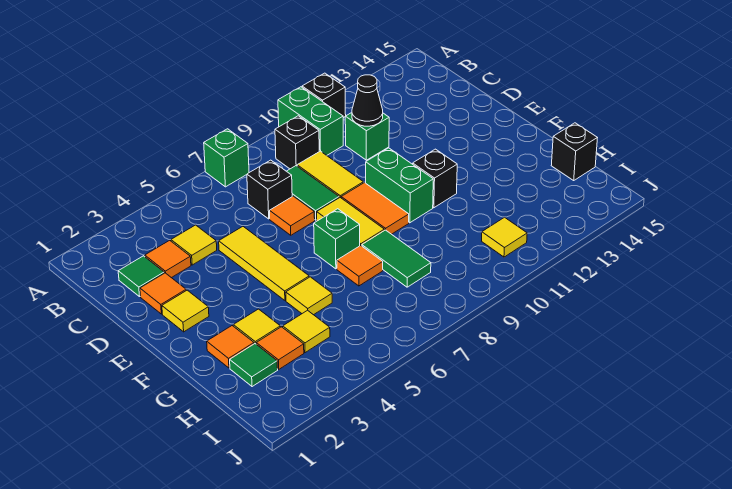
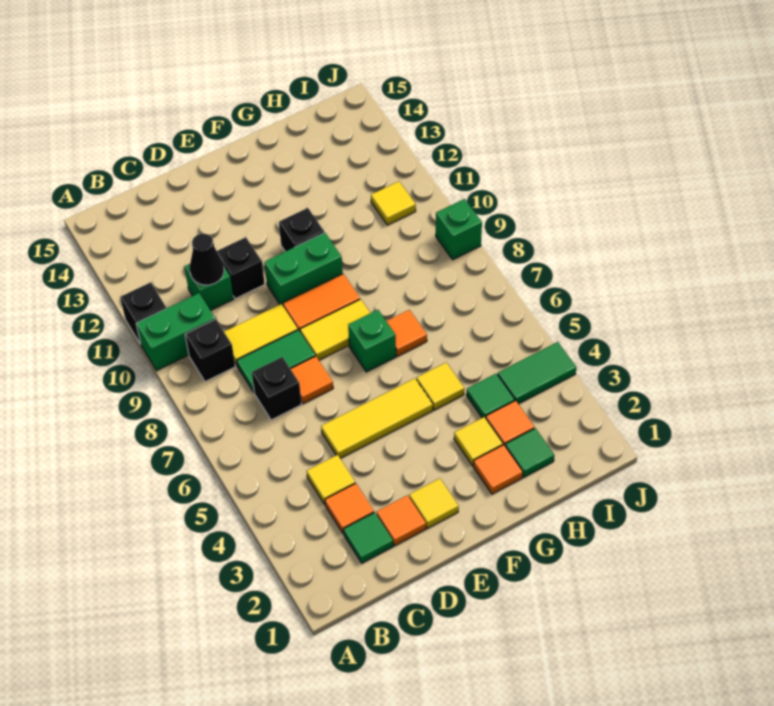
green 1x1 brick [204,129,249,187] -> green 1x1 brick moved to [436,199,482,260]
green 1x2 tile [362,230,431,287] -> green 1x2 tile moved to [498,342,577,404]
yellow 1x1 tile [283,310,330,353] -> green 1x1 tile [466,374,515,418]
black 1x1 brick [551,123,597,180] -> black 1x1 brick moved to [217,237,265,299]

